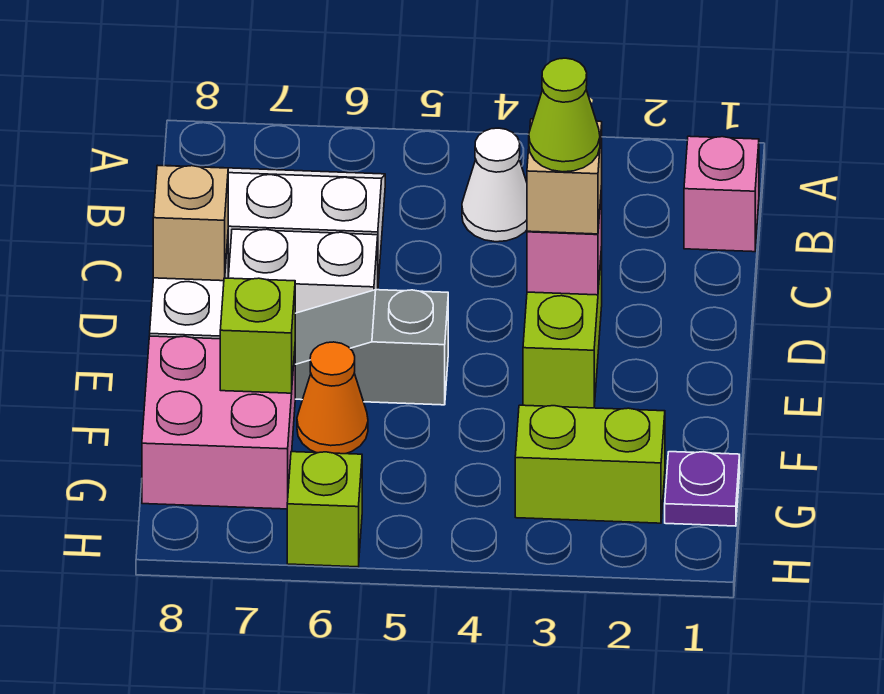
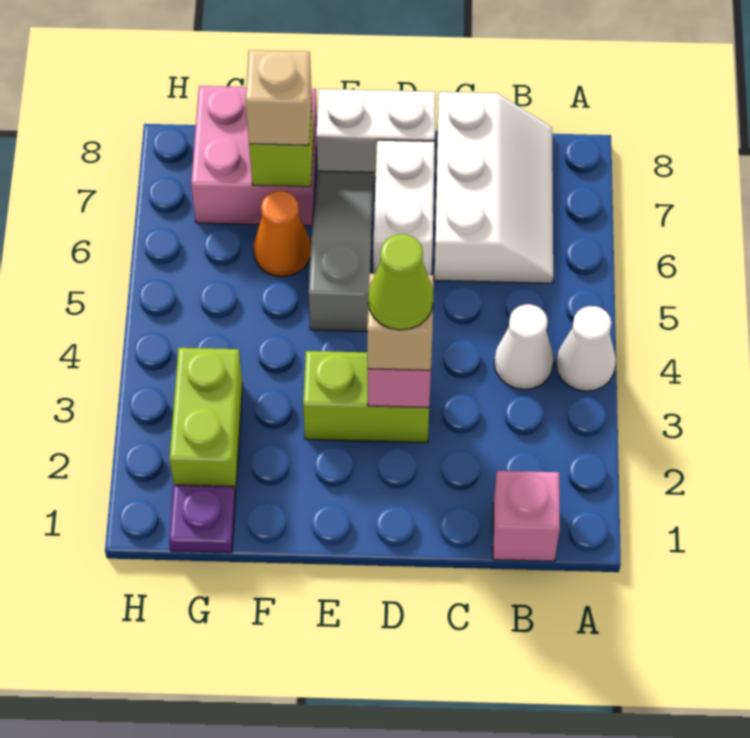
none -> white 1x1 cone [556,306,616,391]
tan 1x1 brick [153,165,228,281] -> tan 1x1 brick moved to [245,50,312,145]
lime 1x1 brick [287,452,362,567] -> none

